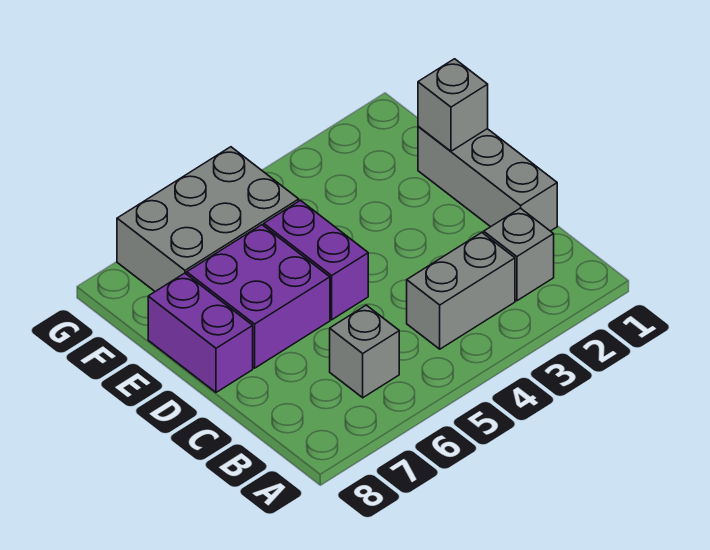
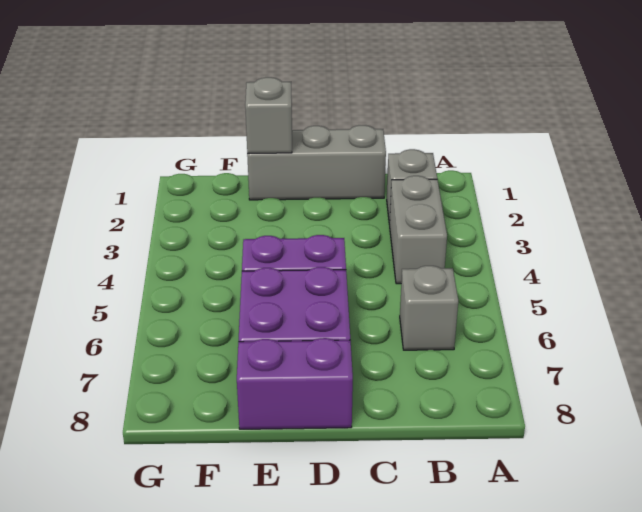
grey 2x3 brick [117,147,299,291] -> none

